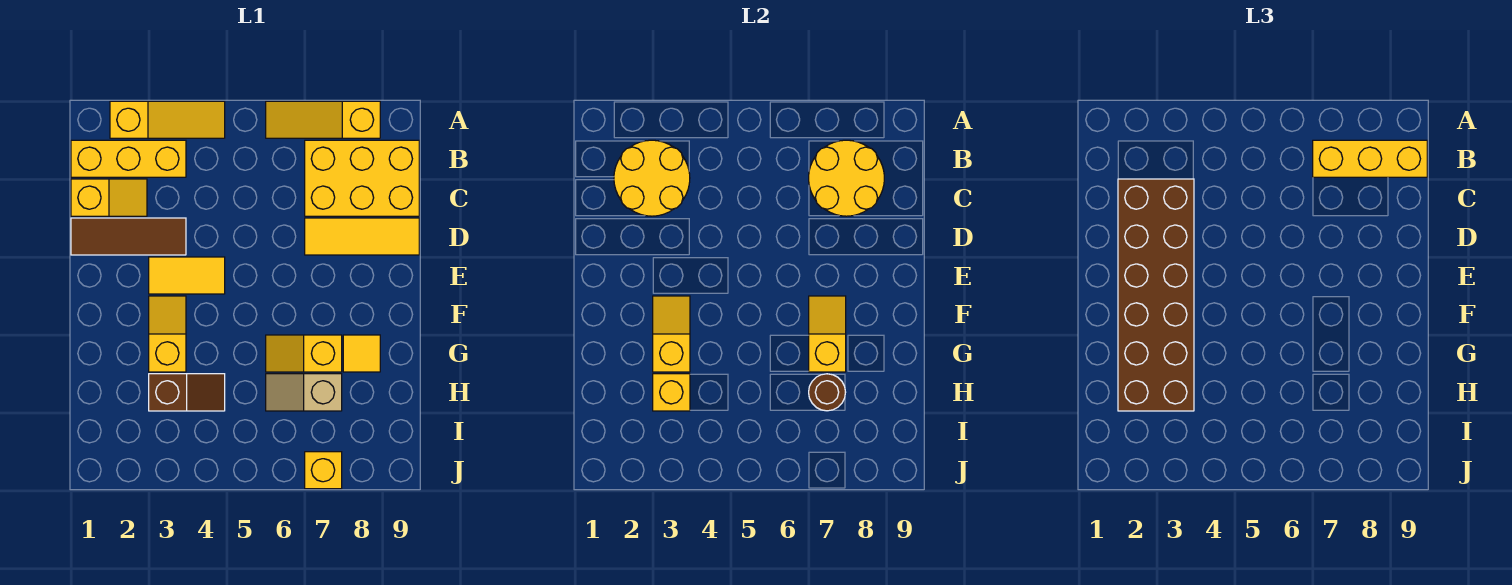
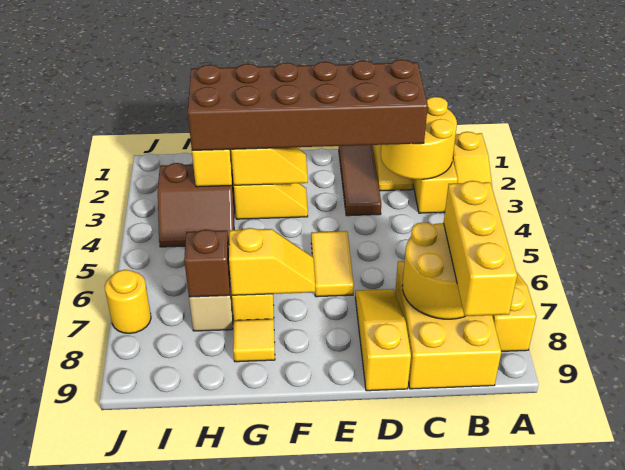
yellow 1x3 tile [305,218,419,255] -> yellow 1x3 slope [355,289,411,391]
yellow 1x2 tile [149,257,225,294] -> yellow 1x2 tile moved to [311,231,354,297]
brown 1x2 slope [149,374,225,411] -> brown 2x2 slope [158,163,235,247]
brown 1x1 round brick [809,374,846,411] -> brown 1x1 brick [184,229,230,297]
yellow 1x1 brick [305,452,342,489] -> yellow 1x1 round brick [105,270,151,334]

